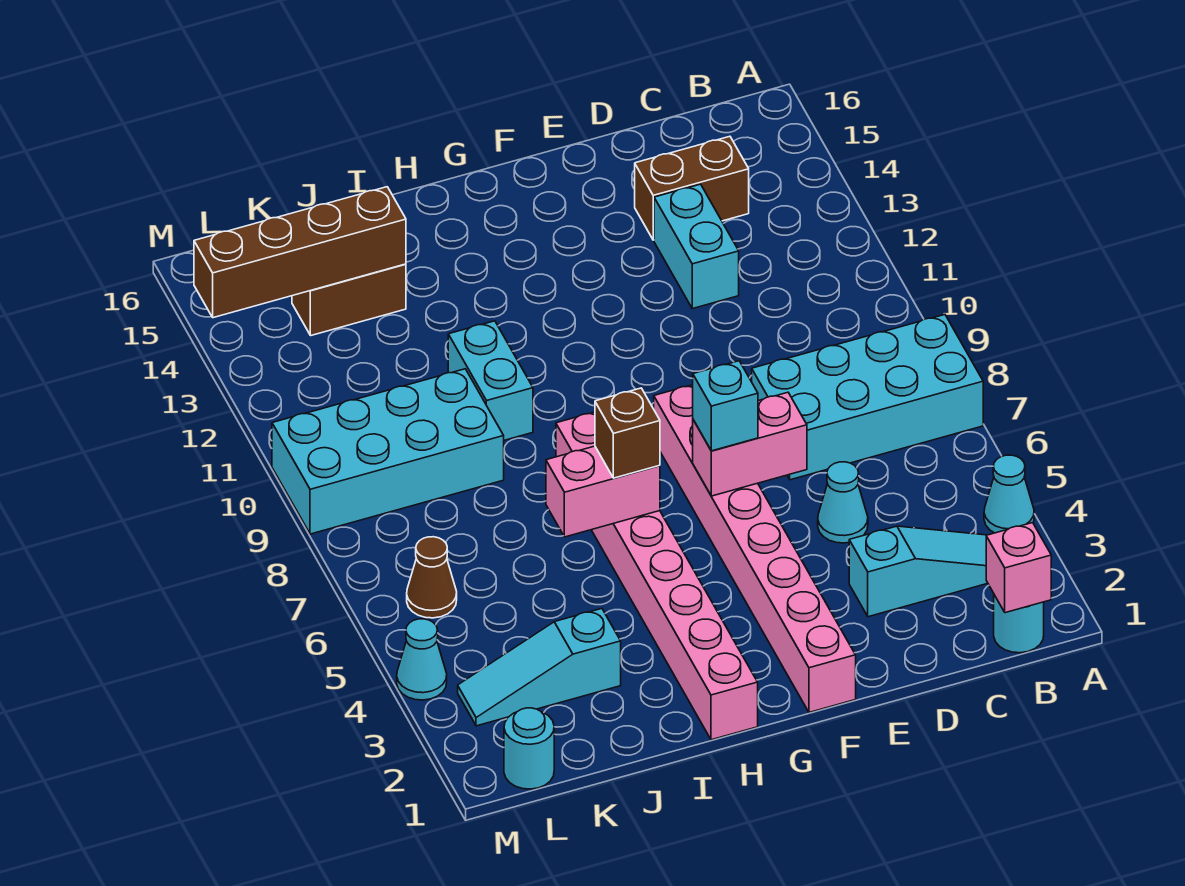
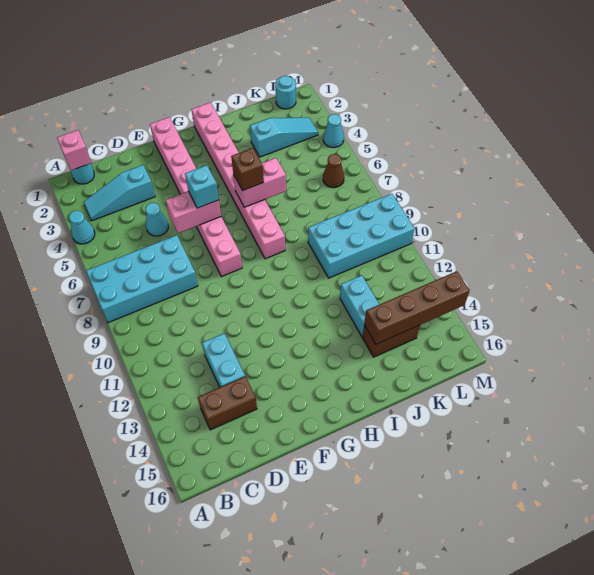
cyan 1x2 brick [448,321,533,440] -> cyan 1x2 brick moved to [340,275,379,337]

